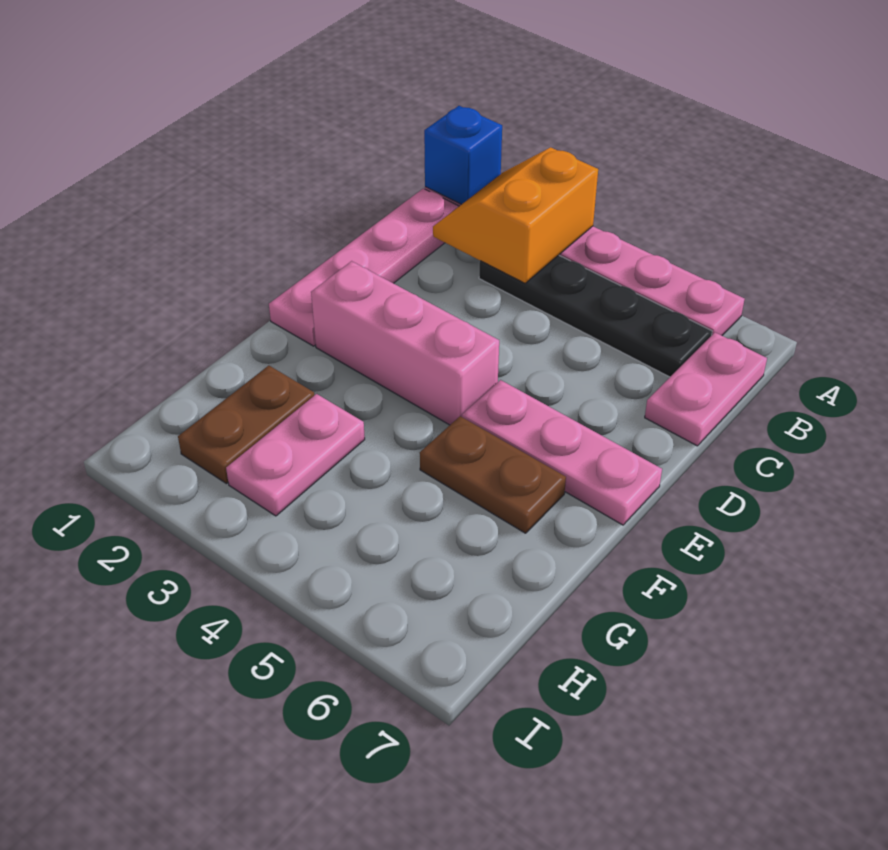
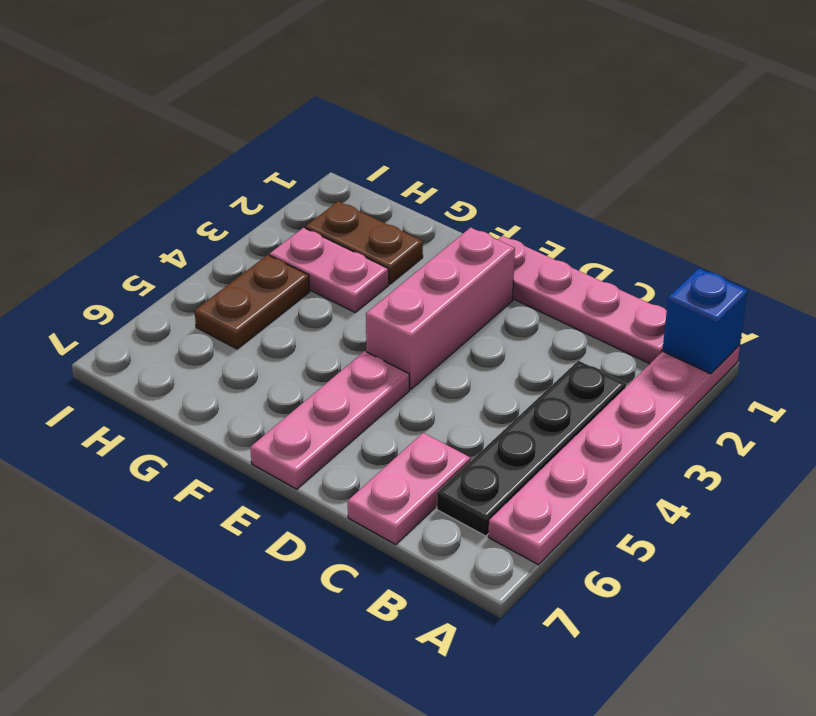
orange 2x2 slope [433,147,598,283] -> none
pink 1x2 plate [645,332,767,446] -> pink 1x2 plate turned to [348,433,471,545]
brown 1x2 plate [420,416,566,533] -> brown 1x2 plate moved to [195,255,310,349]

